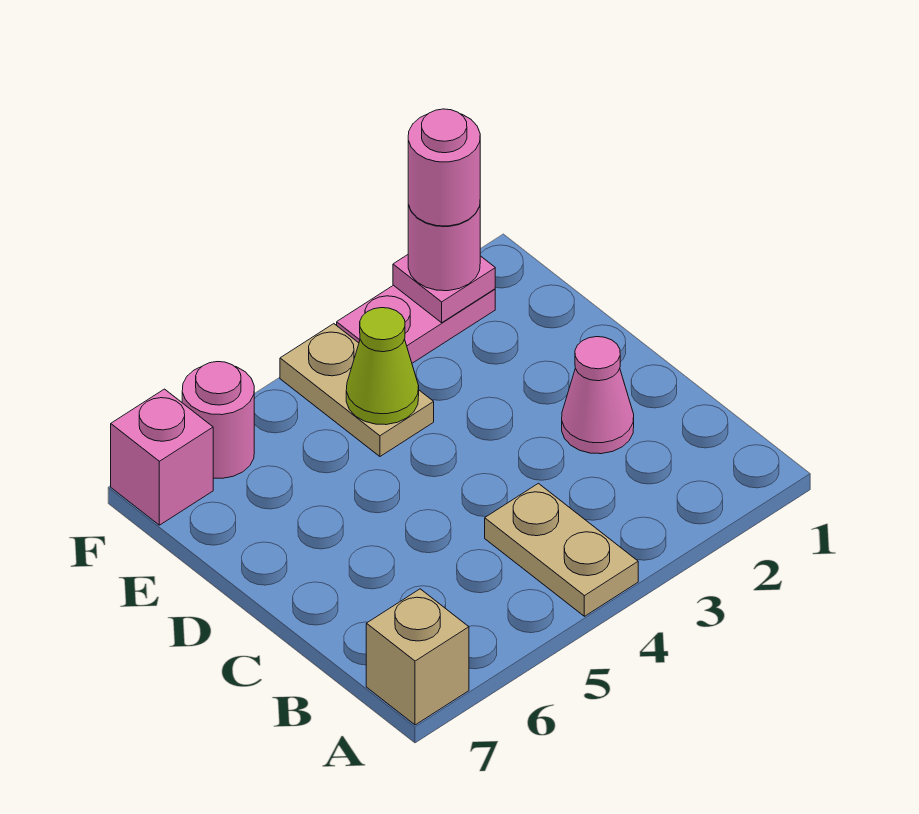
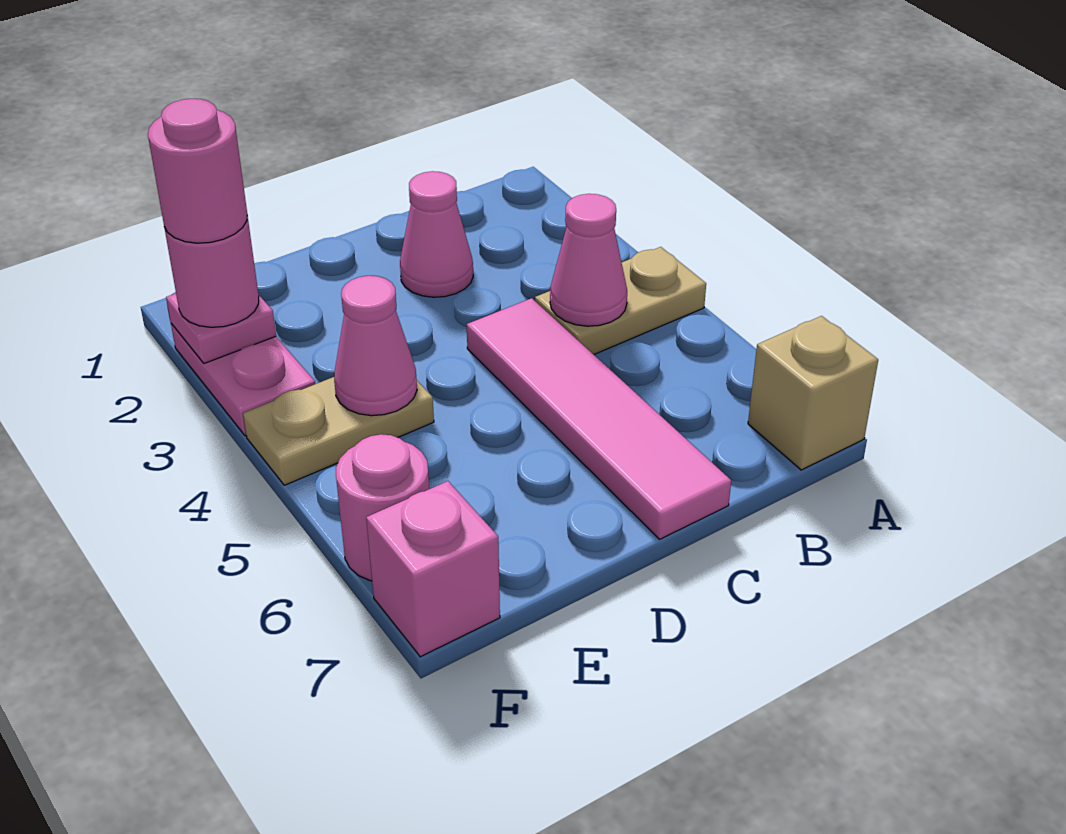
none -> pink 1x1 cone [550,194,627,326]
none -> pink 1x4 tile [467,298,731,539]
lime 1x1 cone [346,308,419,425] -> pink 1x1 cone [334,276,417,416]

